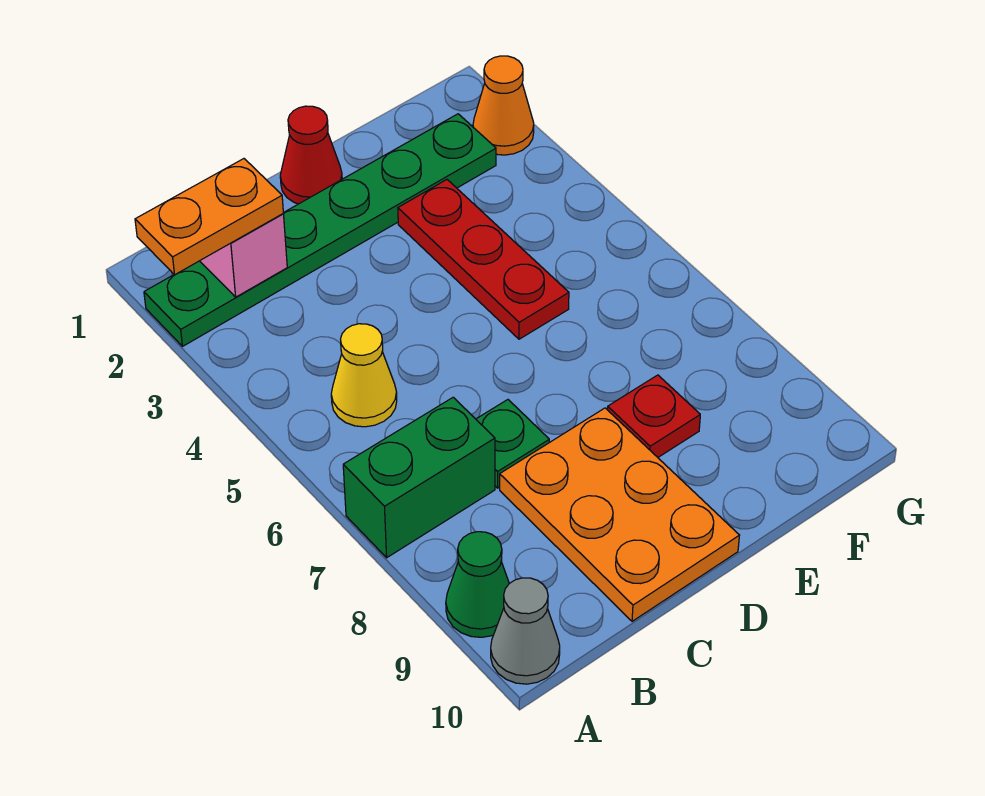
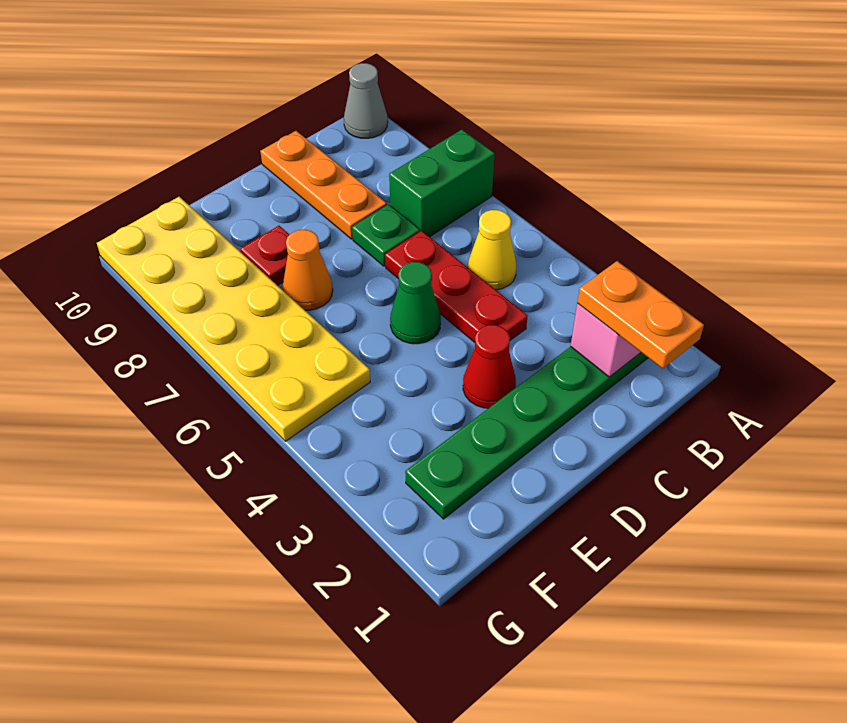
orange 1x2 plate [135,159,283,275] -> orange 1x2 plate turned to [577,261,704,369]
green 1x1 cone [446,532,509,637] -> green 1x1 cone moved to [390,262,441,344]
orange 2x3 plate [500,408,740,621] -> orange 1x3 plate [260,131,387,239]
red 1x1 cone [280,106,342,204] -> red 1x1 cone moved to [463,325,516,408]
red 1x3 plate [398,180,569,339] -> red 1x3 plate moved to [385,231,528,342]
none -> yellow 2x6 plate [97,197,370,441]
orange 1x1 cone [473,56,534,155] -> orange 1x1 cone moved to [283,230,333,310]

